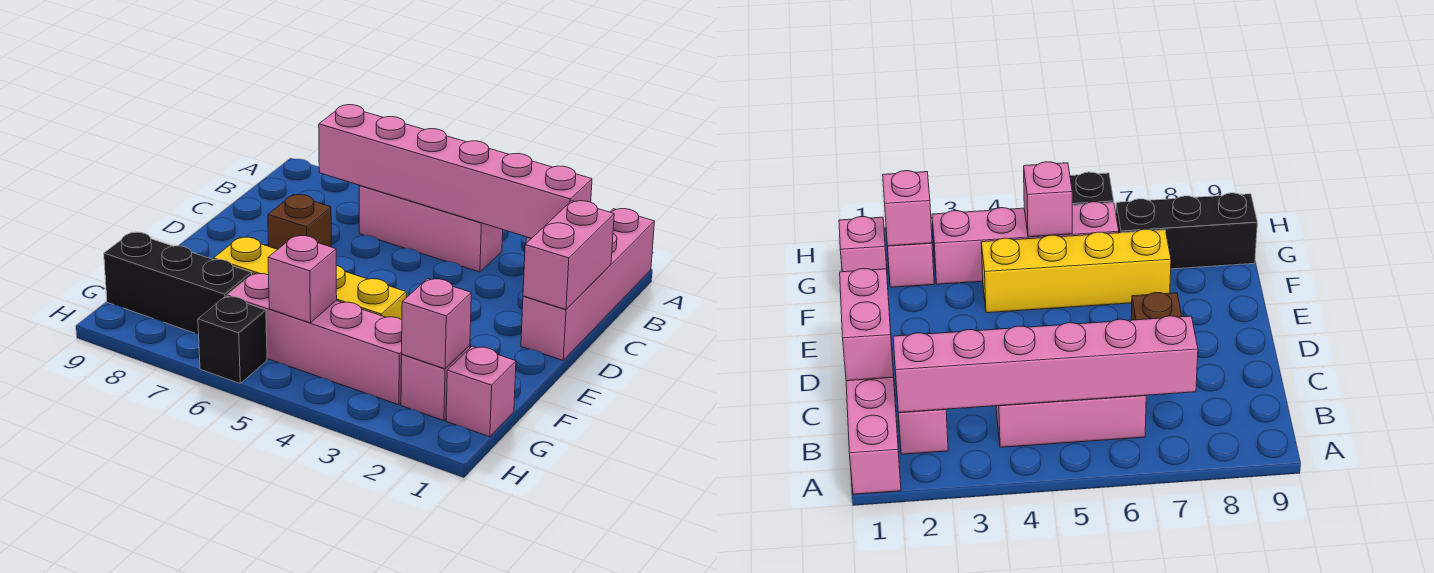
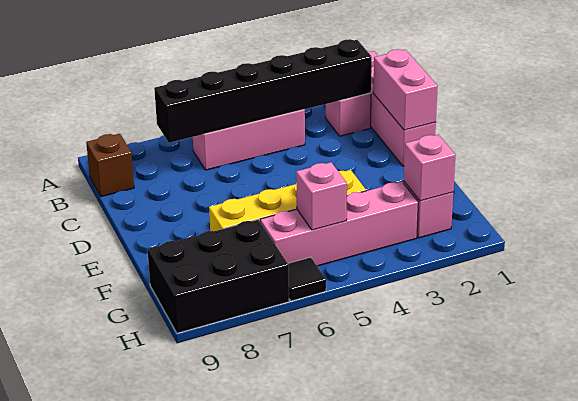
pink 1x6 brick [319,105,592,238] -> black 1x6 brick [154,39,372,143]
brown 1x1 brick [268,195,331,249] -> brown 1x1 brick moved to [86,134,134,197]
pink 1x1 brick [446,346,516,437] -> none
black 1x3 brick [104,232,252,334] -> black 2x3 brick [148,220,289,333]
black 1x1 brick [198,296,267,383] -> black 1x1 tile [288,257,326,301]

